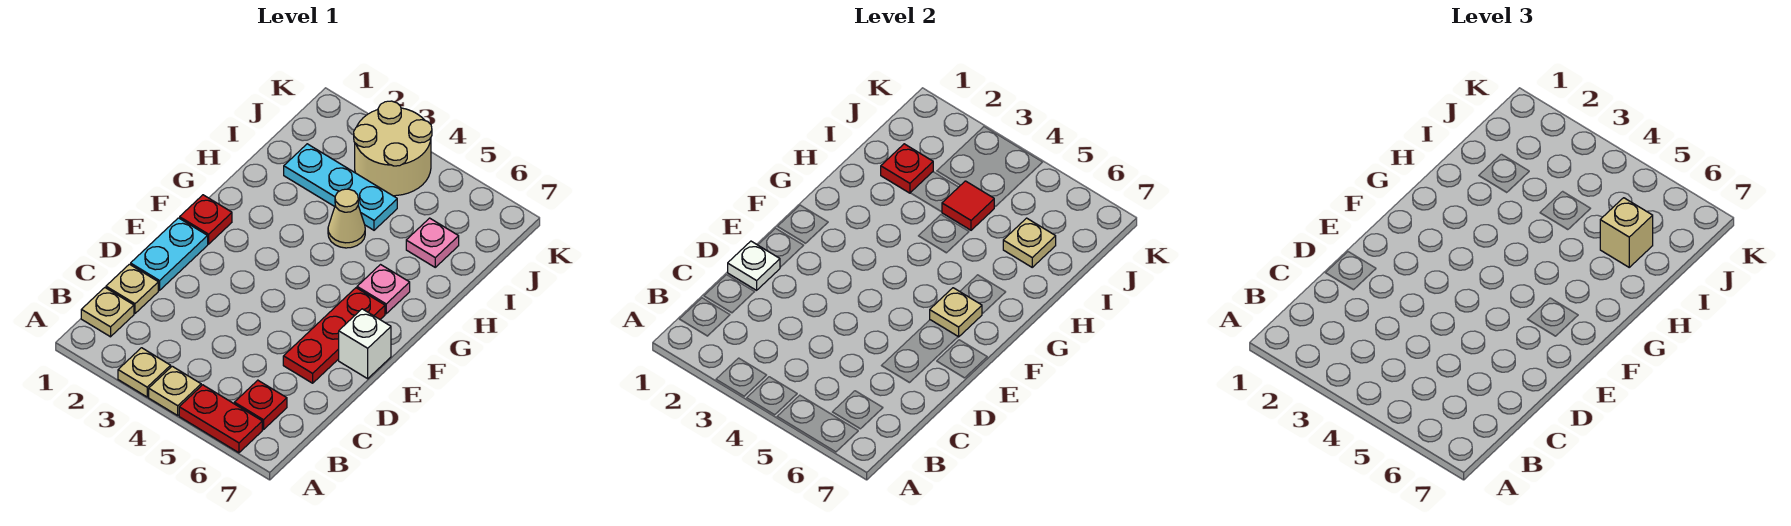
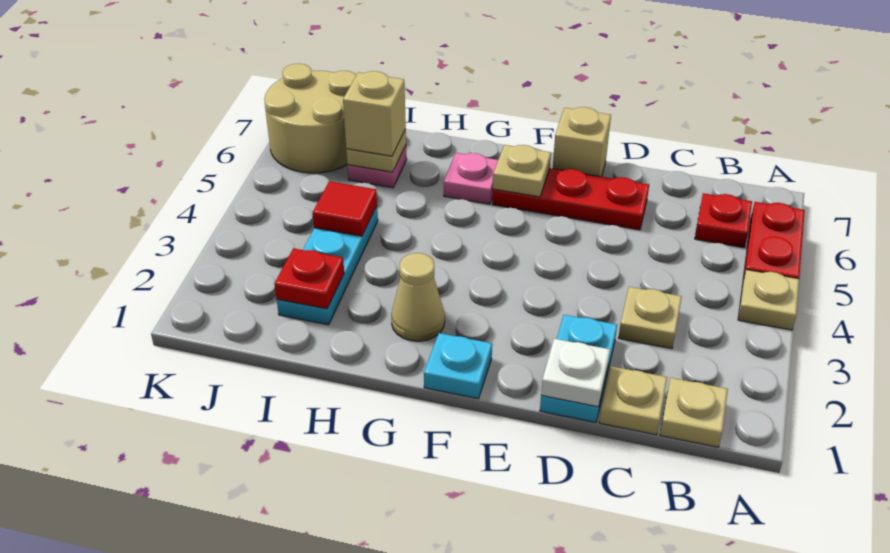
tan 1x1 plate [118,348,171,397] -> tan 1x1 plate moved to [618,287,682,349]
cyan 1x2 plate [131,218,208,290] -> cyan 1x2 plate turned to [540,315,617,423]
white 1x1 brick [339,309,391,379] -> tan 1x1 brick [553,107,611,177]
red 1x1 plate [180,195,232,244] -> cyan 1x1 plate [424,333,492,399]
tan 1x1 cone [328,189,365,248] -> tan 1x1 cone moved to [391,253,445,341]
tan 2x2 round brick [354,101,432,196] -> tan 2x2 round brick moved to [264,64,356,173]

